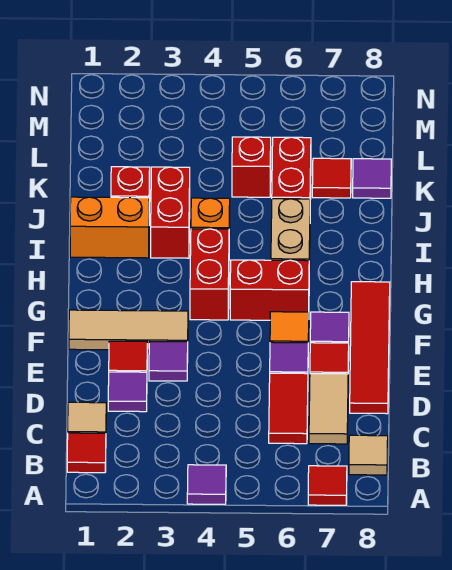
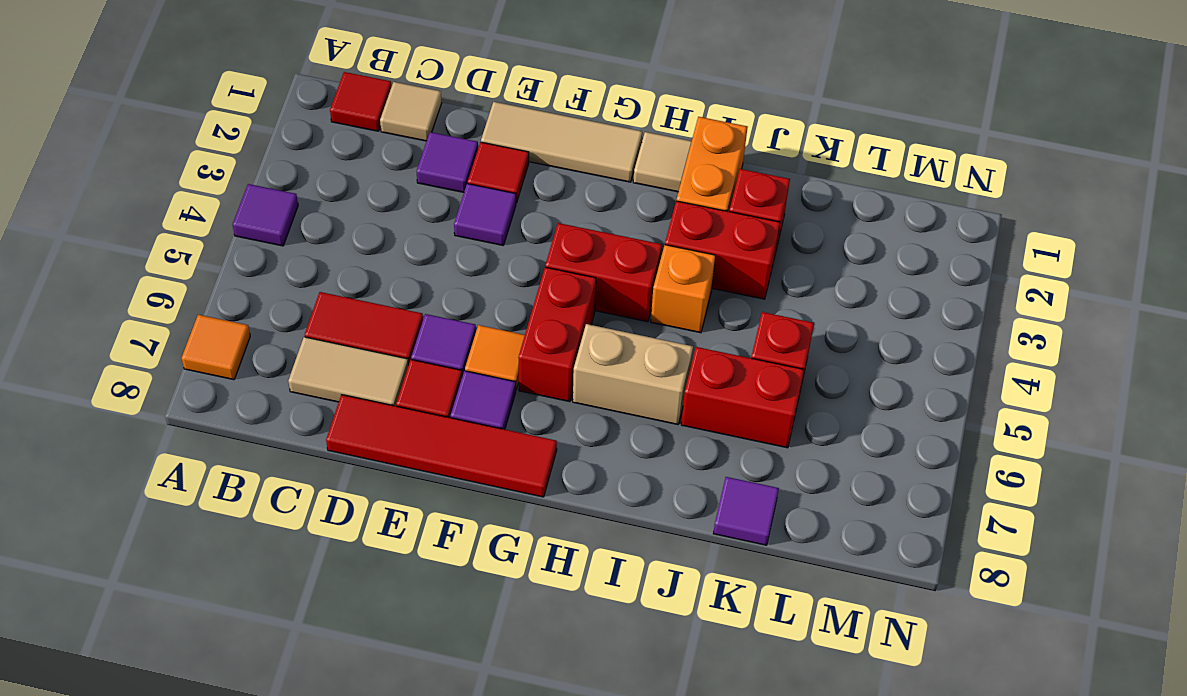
red 1x1 tile [308,466,347,505] -> orange 1x1 tile [182,315,250,380]
tan 1x1 tile [349,435,388,475] -> tan 1x1 tile moved to [633,132,692,192]
tan 1x3 tile [69,310,188,350] -> tan 1x3 tile turned to [481,102,642,182]
red 1x1 tile [312,158,351,198] -> none

